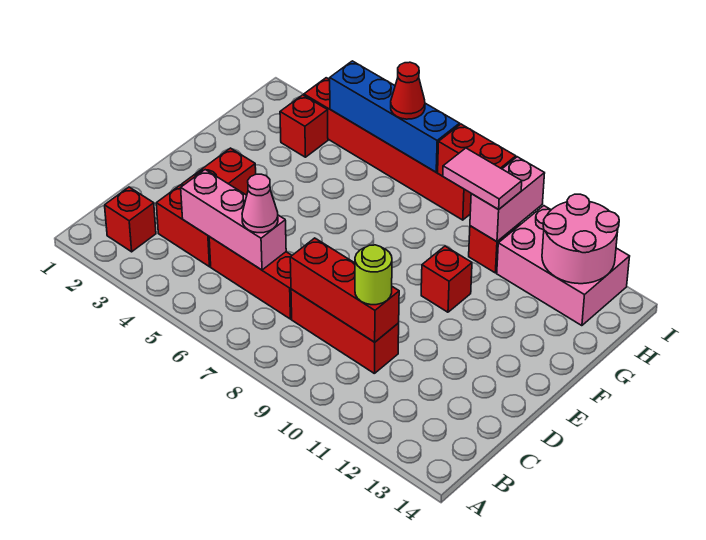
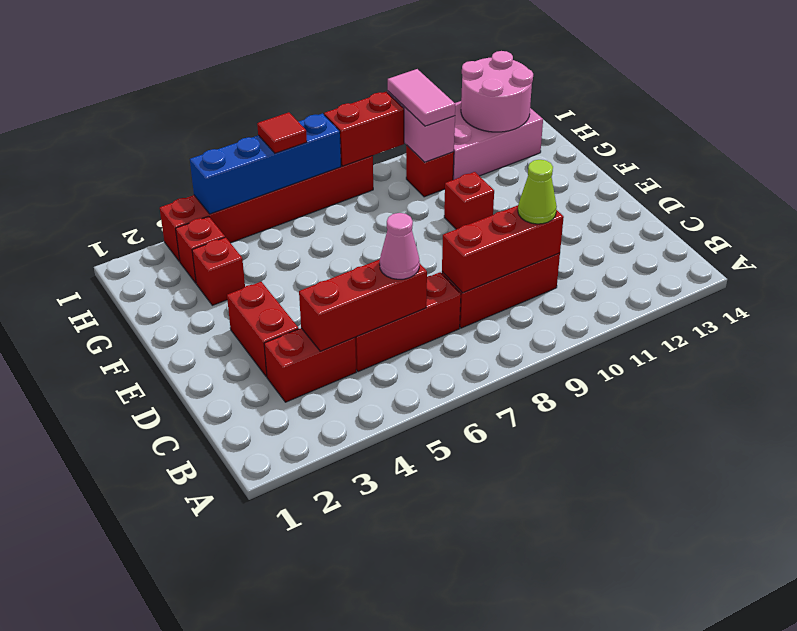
red 1x1 brick [105,187,156,252] -> red 1x1 brick moved to [192,237,245,305]
pink 1x3 brick [181,170,286,270] -> red 1x3 brick [299,259,427,351]
lime 1x1 round brick [355,245,392,305] -> lime 1x1 cone [518,160,557,224]
pink 1x2 tile [443,148,522,209] -> pink 1x2 tile turned to [388,69,455,126]
red 1x1 cone [391,62,425,119] -> red 1x1 tile [257,112,307,153]

